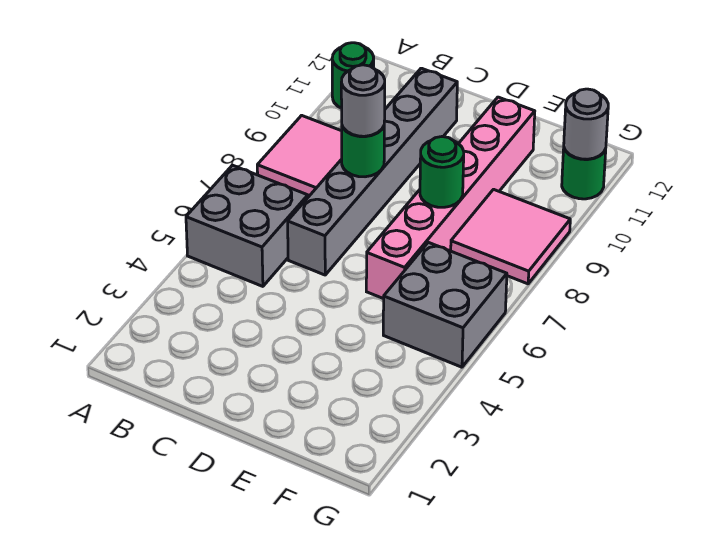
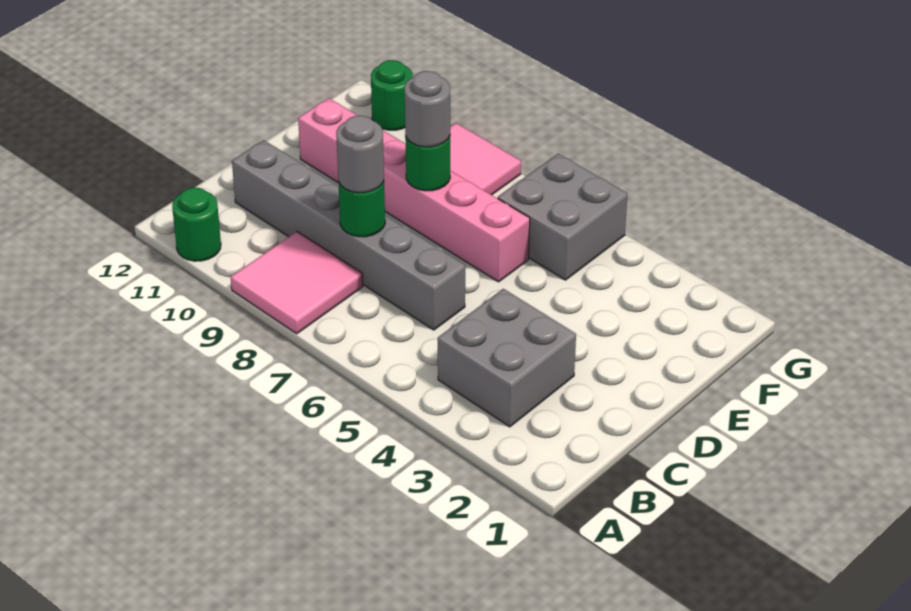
grey 2x2 brick [186,165,308,286] -> grey 2x2 brick moved to [438,289,576,427]
grey 1x1 round brick [564,89,608,159] -> grey 1x1 round brick moved to [405,71,450,147]

